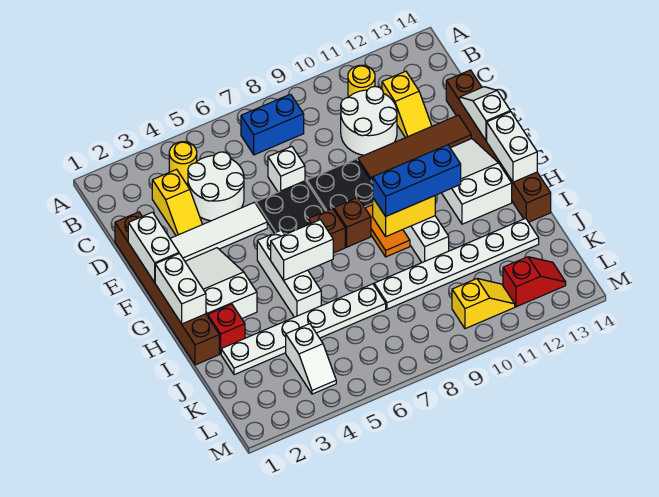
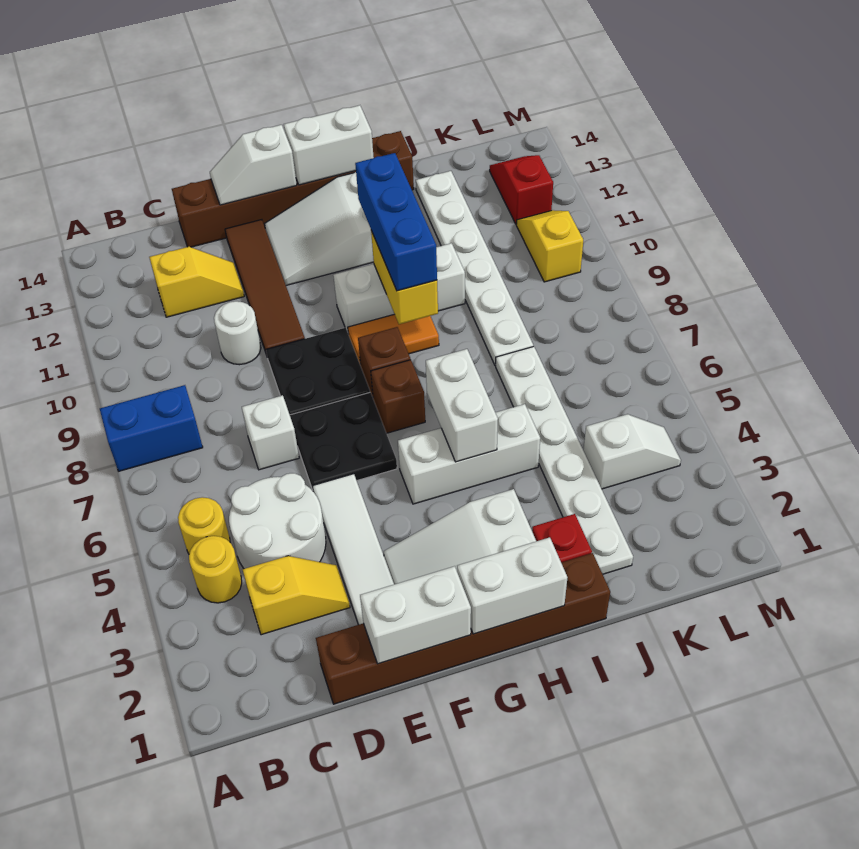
blue 1x2 brick [241,94,304,155] -> blue 1x2 brick turned to [100,385,203,471]
yellow 1x1 round brick [348,65,375,97] -> yellow 1x1 round brick moved to [178,497,230,554]
white 2x2 round brick [341,86,397,155] -> white 1x1 round brick [214,301,261,365]

